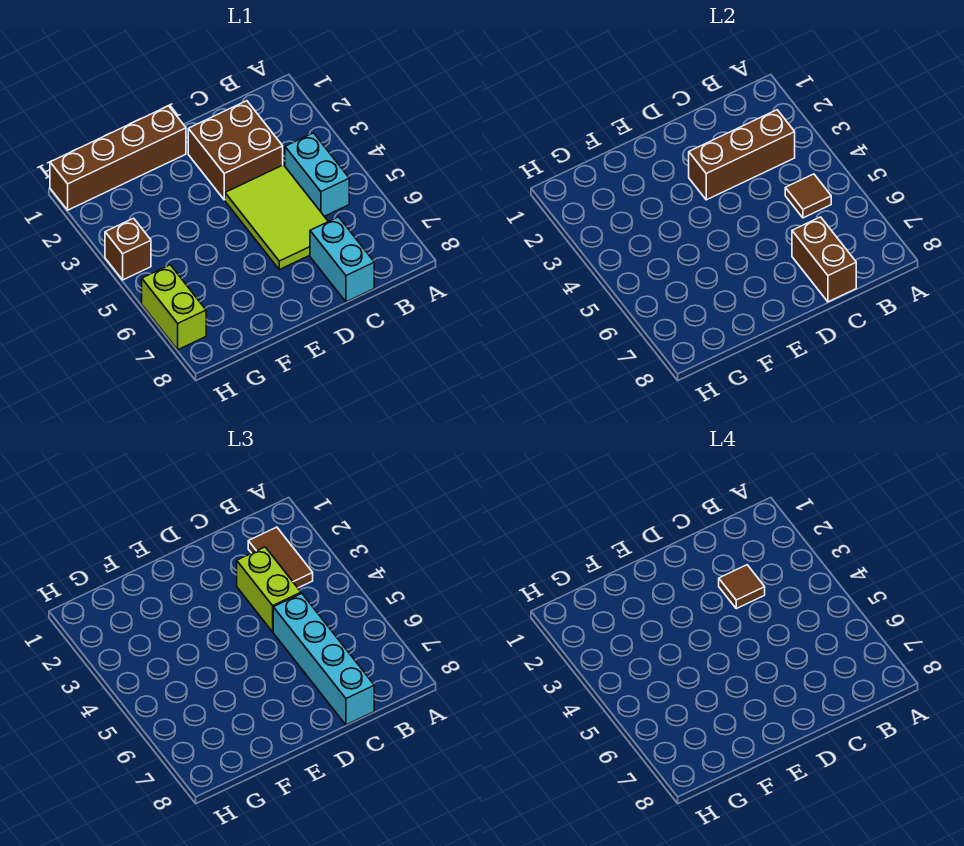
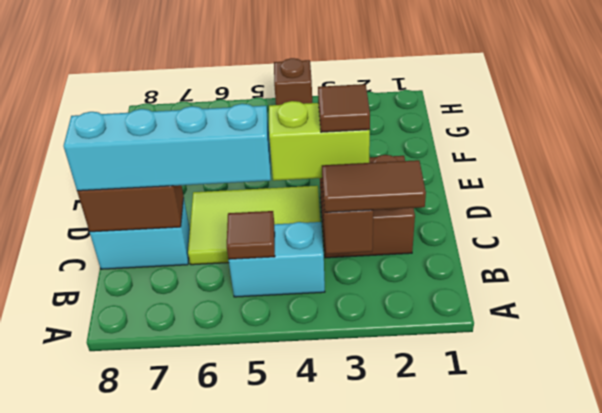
brown 1x4 brick [50,106,186,210] -> none
lime 1x2 brick [142,265,206,350] -> none

